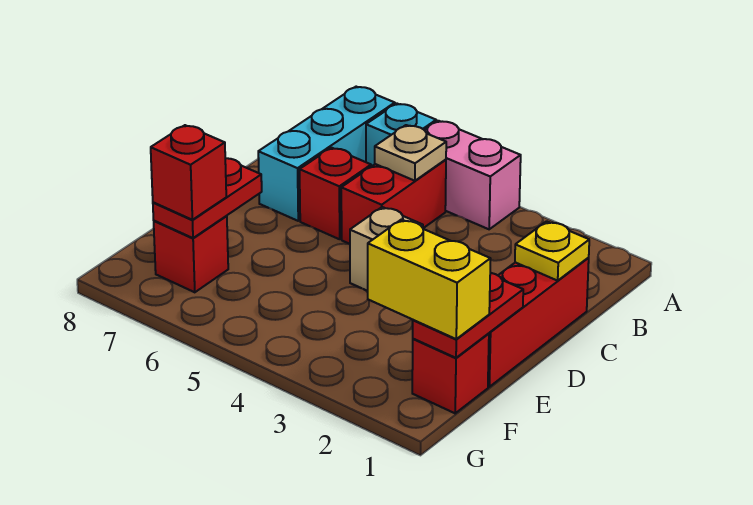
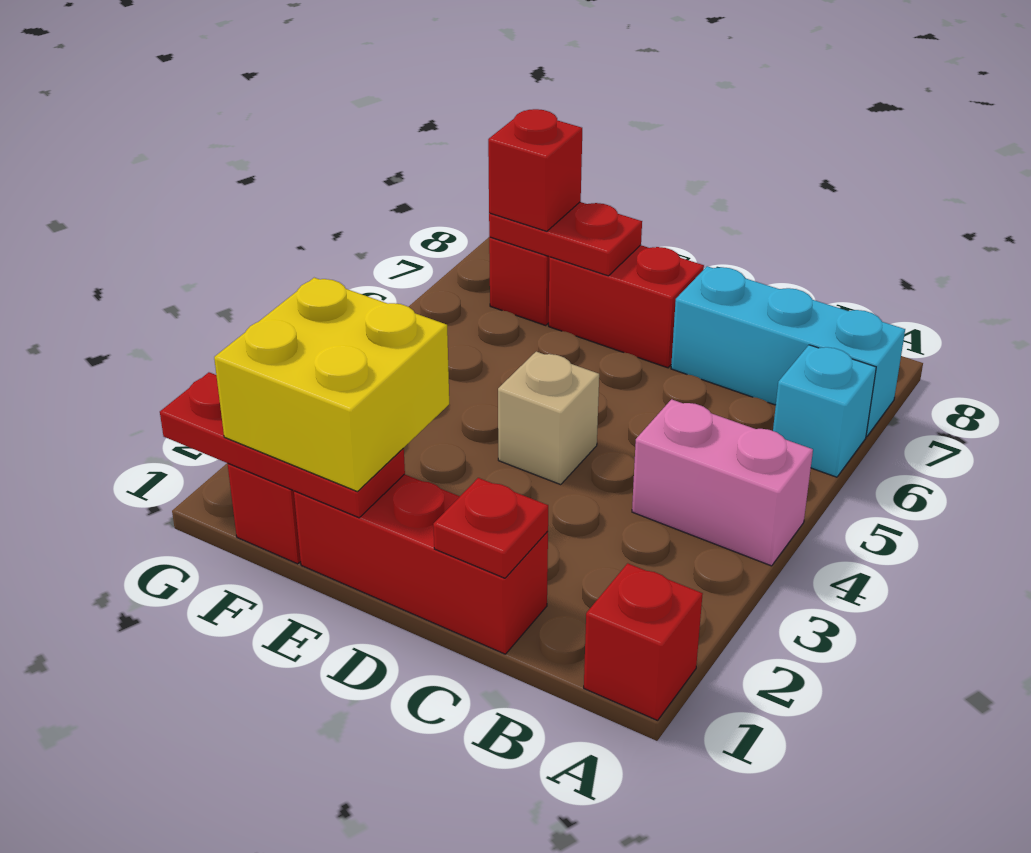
pink 1x2 brick [425,121,521,229] -> pink 1x2 brick turned to [632,399,813,566]
red 1x2 brick [341,160,446,244] -> red 1x2 brick moved to [549,245,704,368]
tan 1x1 plate [375,125,446,181] -> none
yellow 1x1 plate [515,221,589,281] -> red 1x1 plate [433,478,548,578]
red 1x1 brick [300,148,371,239] -> red 1x1 brick moved to [584,563,703,720]
red 1x2 plate [413,273,523,358] -> red 1x3 plate [160,372,405,518]
yellow 1x2 brick [368,220,491,339] -> yellow 2x2 brick [214,278,449,491]

